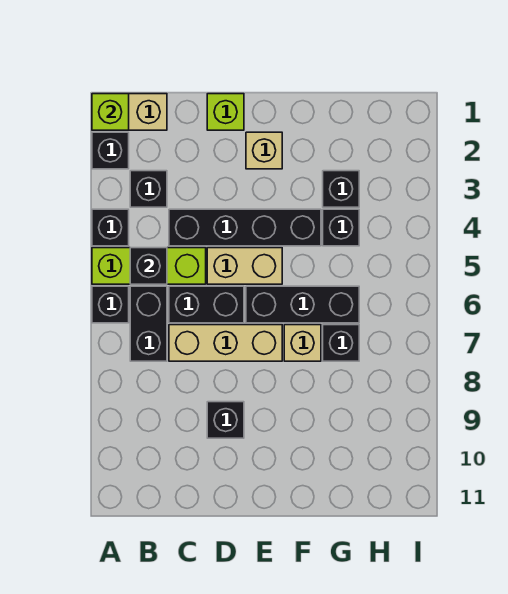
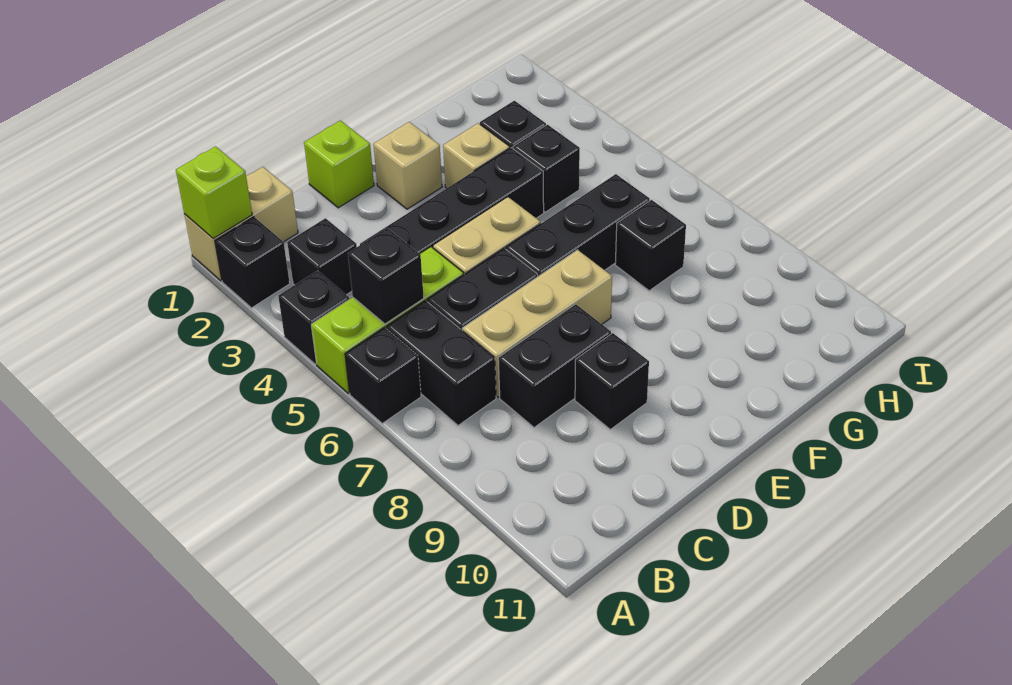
none -> black 1x2 brick [498,304,611,428]
tan 1x1 brick [284,325,321,361] -> tan 1x1 brick moved to [443,123,510,188]

